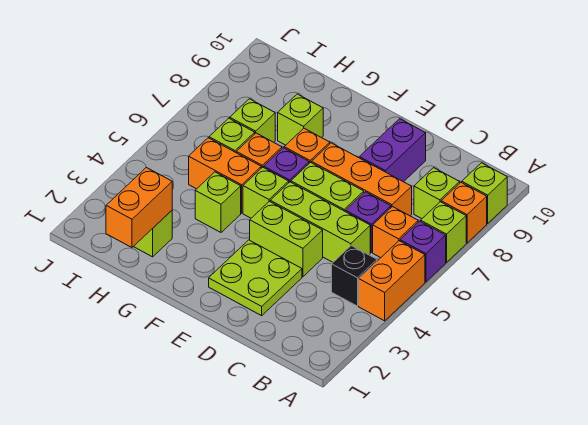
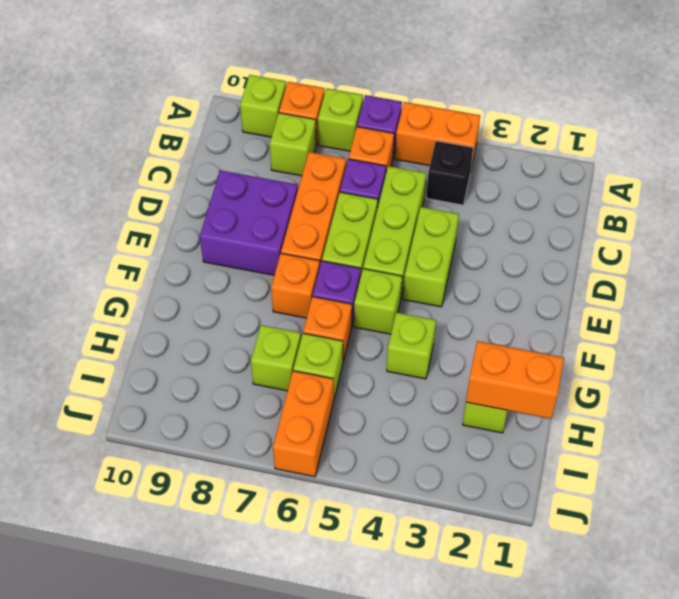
lime 2x2 plate [209,240,302,316] -> none
purple 1x2 brick [359,119,426,182] -> purple 2x2 brick [200,170,298,275]
orange 1x2 brick [189,138,261,213] -> orange 1x2 brick moved to [273,371,334,477]
lime 1x1 brick [278,94,323,145] -> none

